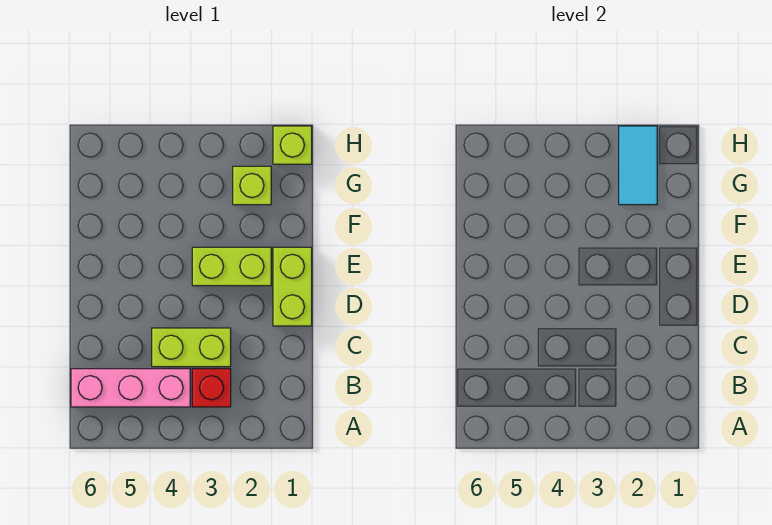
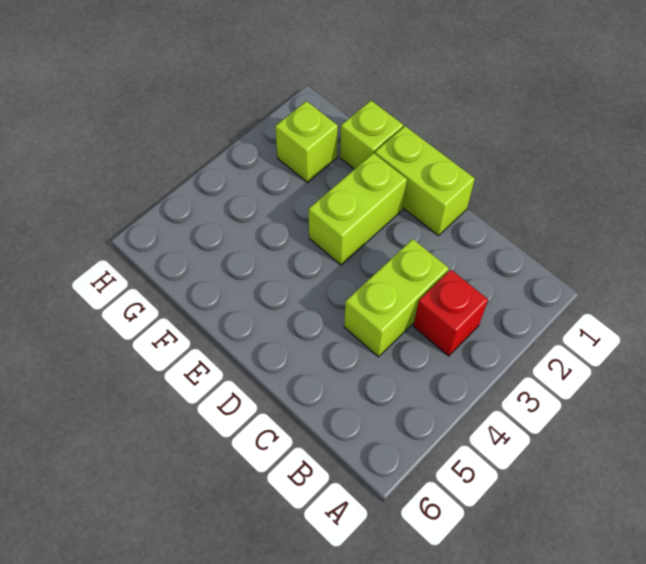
pink 1x3 brick [71,369,190,407] -> none
cyan 1x2 tile [619,126,657,205] -> none
lime 1x1 brick [273,126,312,164] -> lime 1x1 brick moved to [340,101,403,169]

